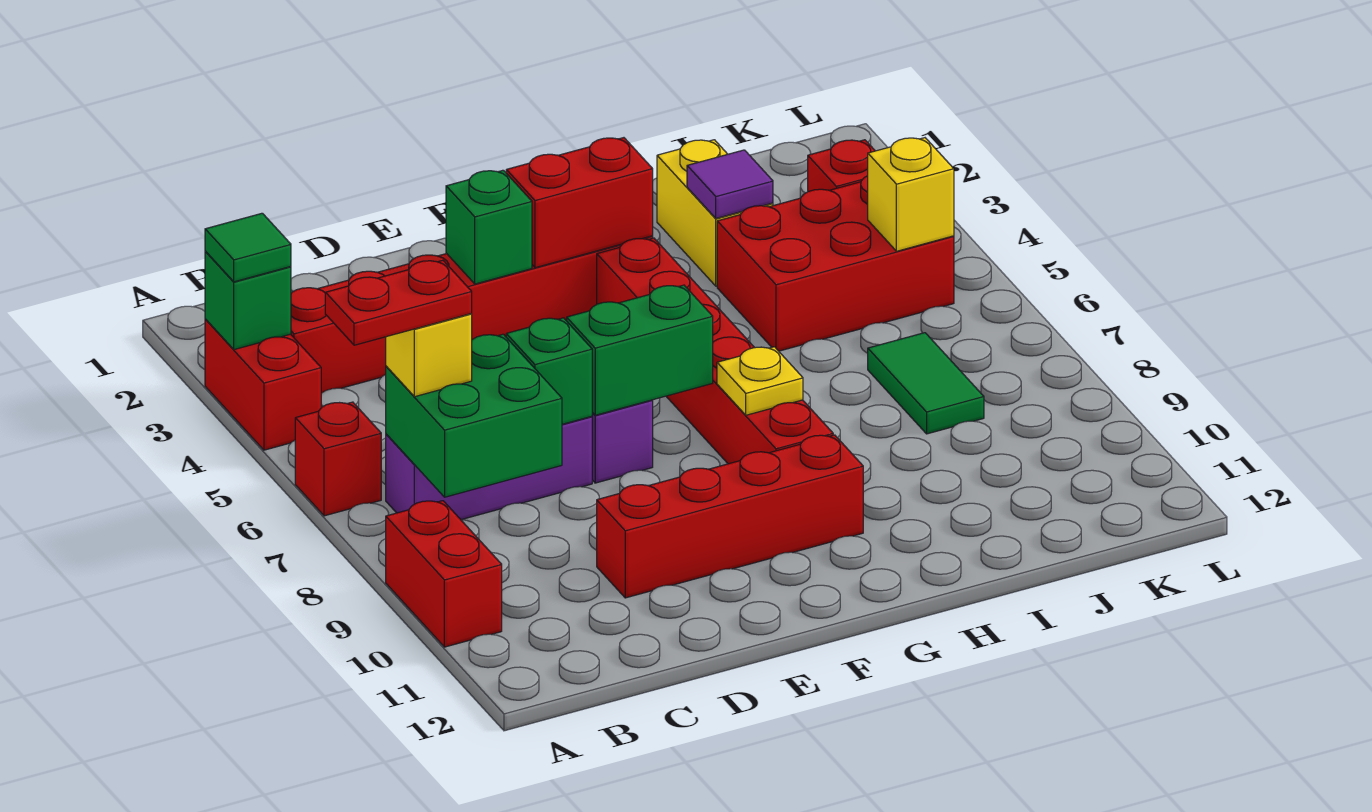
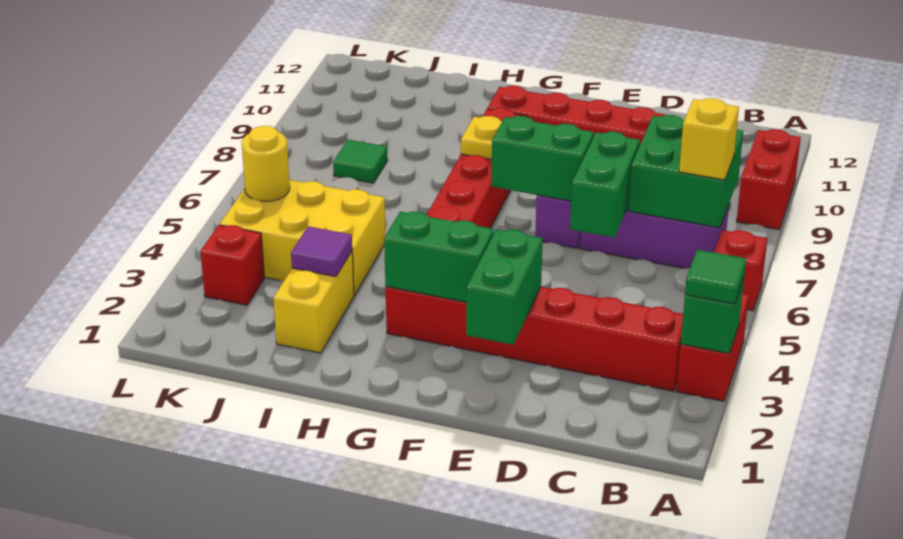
red 1x2 plate [325,260,472,345] -> none
green 1x1 brick [506,318,592,424] -> green 1x2 brick [570,132,640,238]
green 1x1 brick [446,170,532,284] -> green 1x2 brick [466,229,543,345]
red 1x2 brick [506,138,653,268] -> green 1x2 brick [384,212,494,302]
red 2x3 brick [717,176,954,351] -> yellow 2x3 brick [220,180,386,295]
green 1x2 tile [868,333,984,434] -> green 1x1 tile [333,140,388,183]
yellow 1x1 brick [868,138,954,251] -> yellow 1x1 round brick [242,126,290,202]

